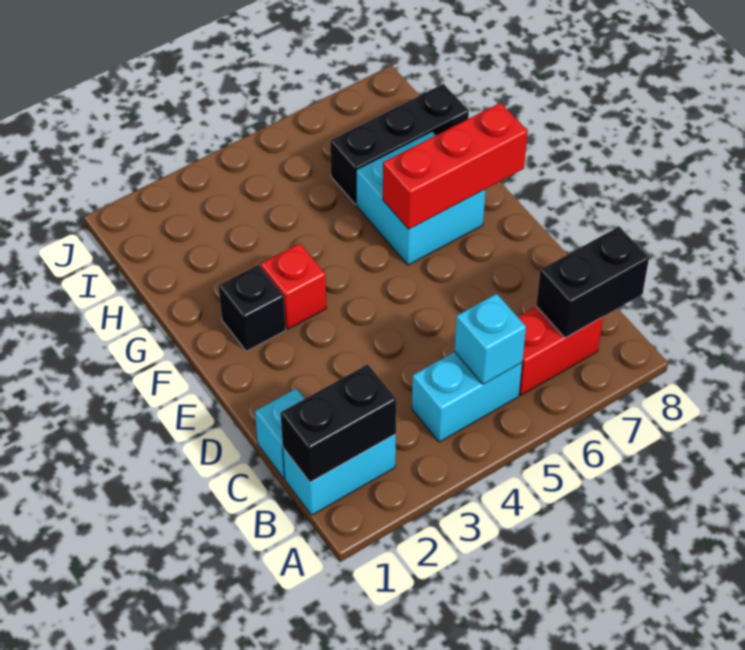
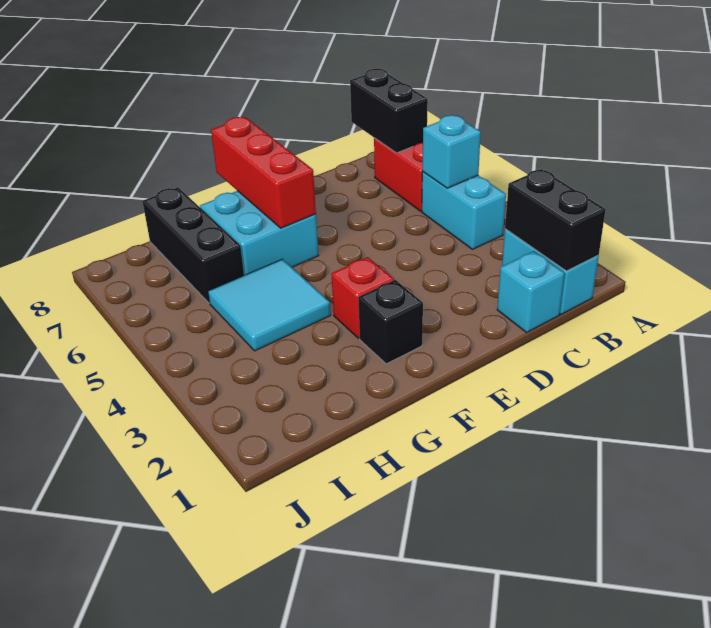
none -> cyan 2x2 tile [208,259,331,351]

